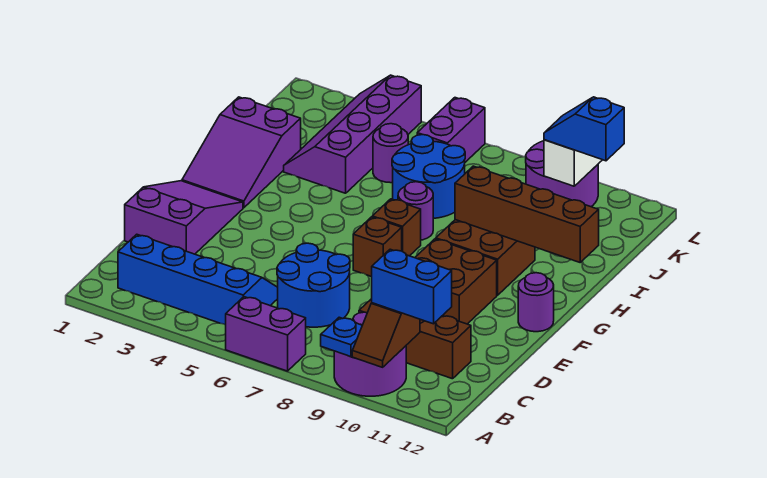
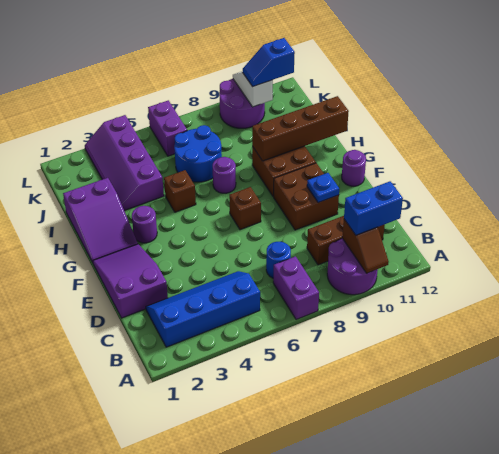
purple 1x2 brick [226,297,306,371] -> purple 1x2 brick turned to [273,256,319,320]
blue 1x1 plate [321,317,362,357] -> blue 1x1 plate moved to [307,173,339,202]
blue 2x2 round brick [277,243,350,327] -> blue 1x1 round brick [266,242,291,278]
brown 1x1 brick [372,199,421,256] -> brown 1x1 brick moved to [164,170,196,212]
purple 1x1 round brick [373,124,408,183] -> purple 1x1 round brick moved to [132,206,157,243]

